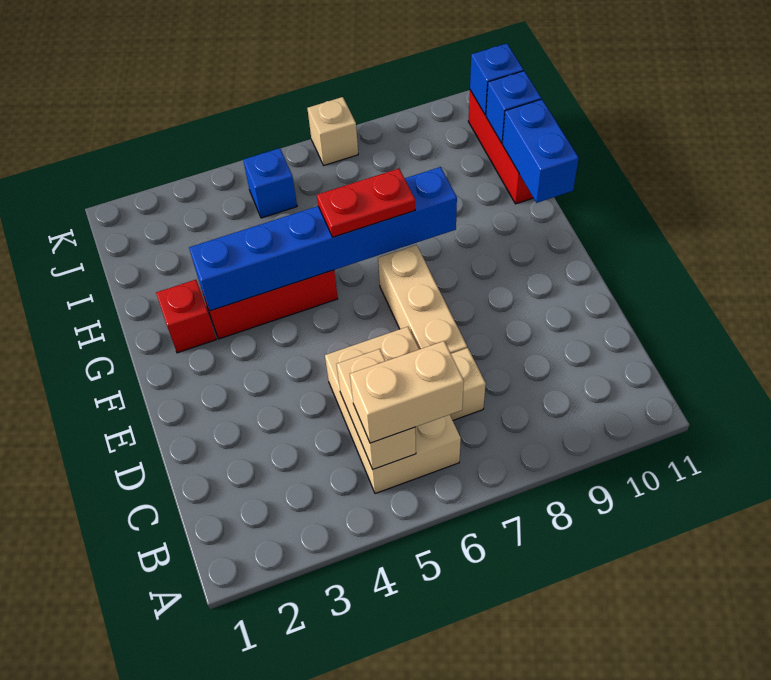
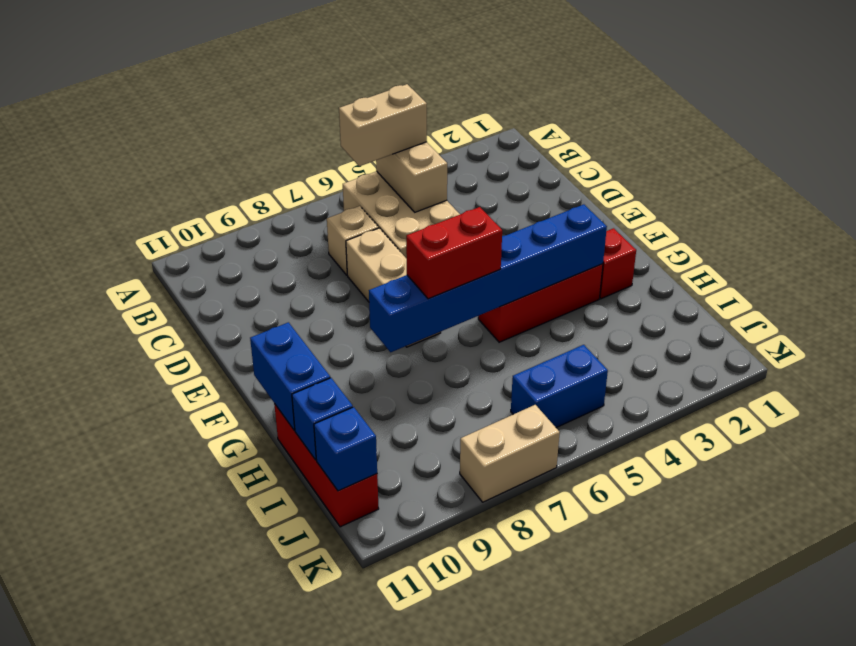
red 1x2 plate [317,169,415,237] -> red 1x2 brick [406,207,502,299]
blue 1x1 brick [243,148,297,218] -> blue 1x2 brick [511,345,608,428]
tan 1x1 brick [307,97,358,165] -> tan 1x2 brick [460,405,560,502]

